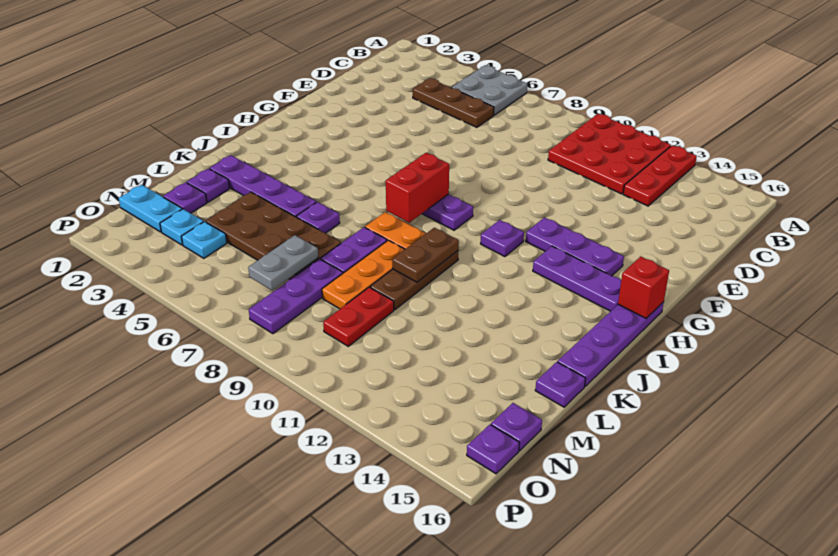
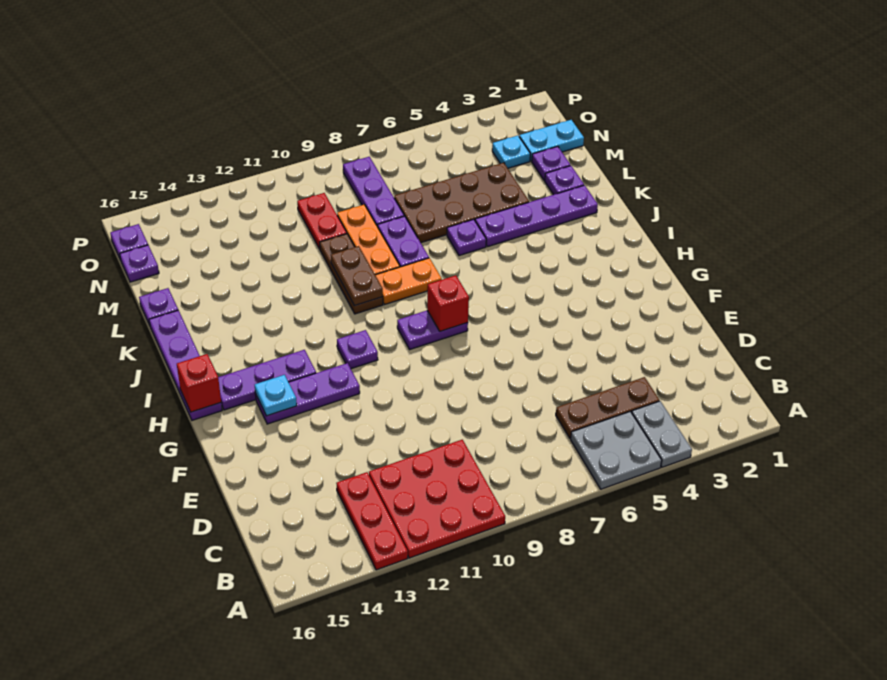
red 1x2 brick [386,153,449,223] -> red 1x1 brick [427,275,469,331]
grey 1x2 plate [248,235,318,290] -> grey 1x2 plate moved to [632,401,692,467]
cyan 1x1 plate [182,222,227,258] -> cyan 1x1 plate moved to [255,375,297,416]

